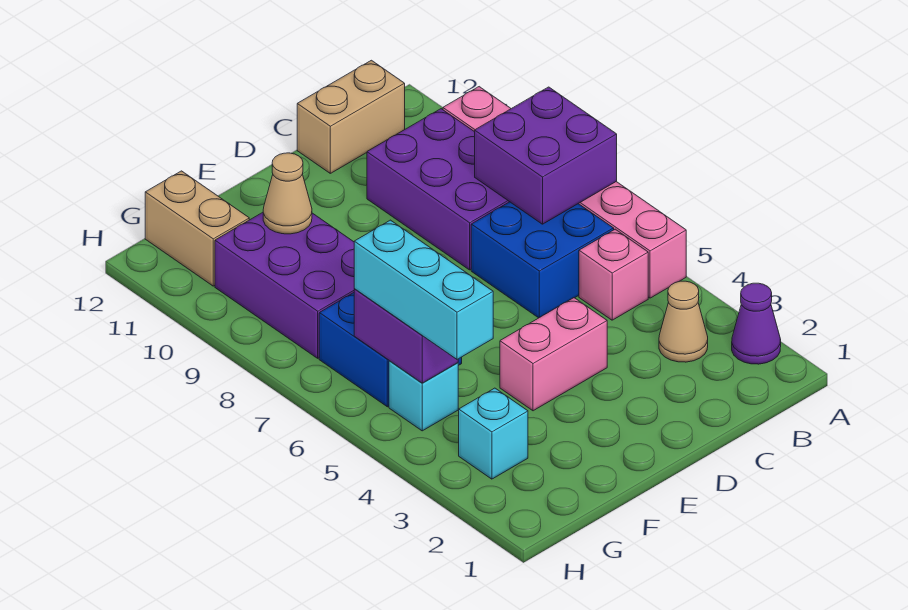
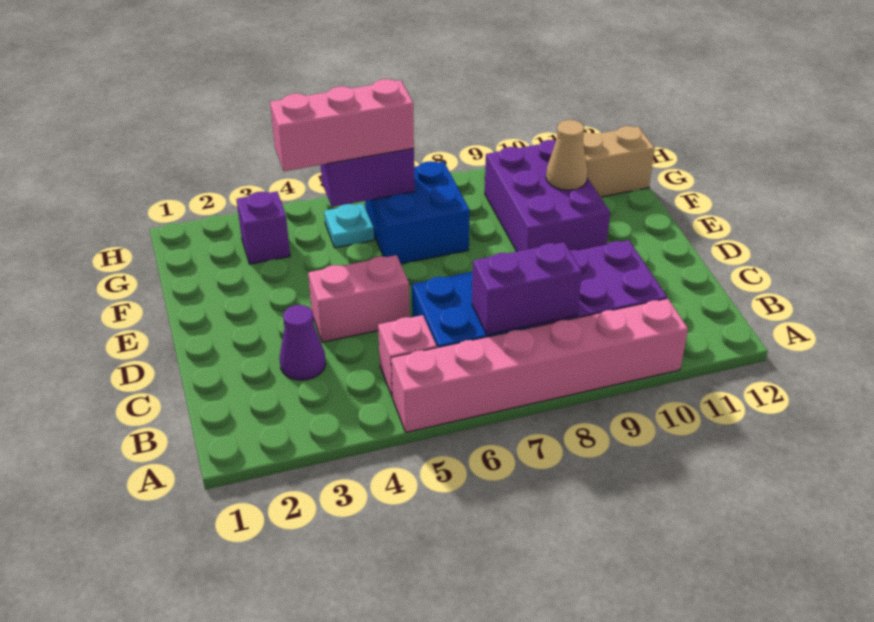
purple 1x1 cone [732,283,781,364] -> purple 1x1 cone moved to [280,305,326,380]
purple 2x2 brick [475,87,617,224] -> purple 1x2 brick [472,242,582,335]
tan 1x1 cone [659,281,708,362] -> none
tan 1x2 brick [297,60,405,173] -> none
pink 1x2 brick [500,298,607,411] -> pink 1x2 brick turned to [308,255,410,342]
purple 2x3 brick [215,212,354,358] -> purple 2x3 brick turned to [485,140,610,252]
cyan 1x1 brick [459,388,528,479] -> purple 1x1 brick [236,191,290,264]
cyan 1x3 brick [354,220,493,359] -> pink 1x3 brick [270,79,414,171]
cyan 1x1 brick [389,361,458,431] -> cyan 1x1 plate [324,204,374,248]

